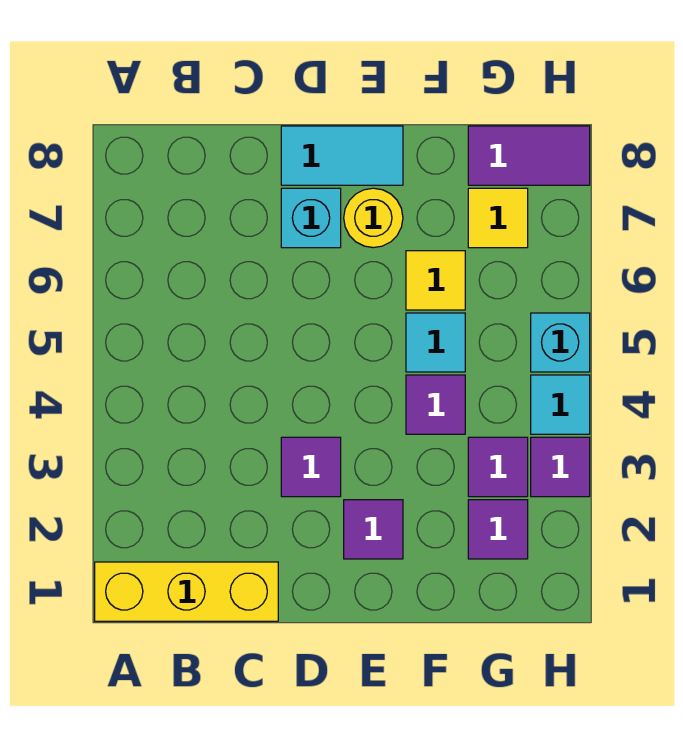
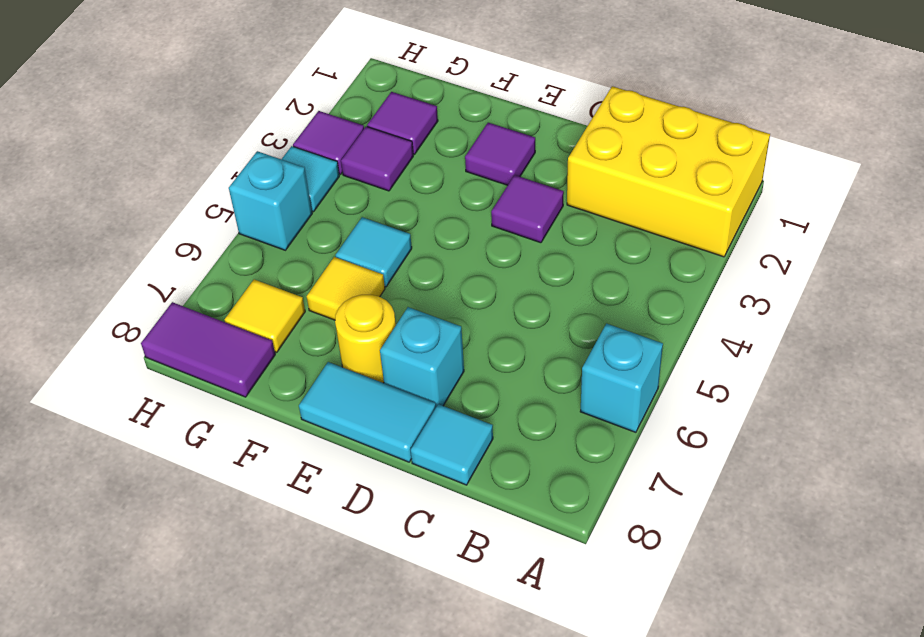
yellow 1x3 brick [95,562,278,621] -> yellow 2x3 brick [567,86,770,257]
none -> cyan 1x1 brick [580,324,663,432]
none -> cyan 1x1 tile [411,404,493,485]
purple 1x1 tile [406,375,465,434] -> none

